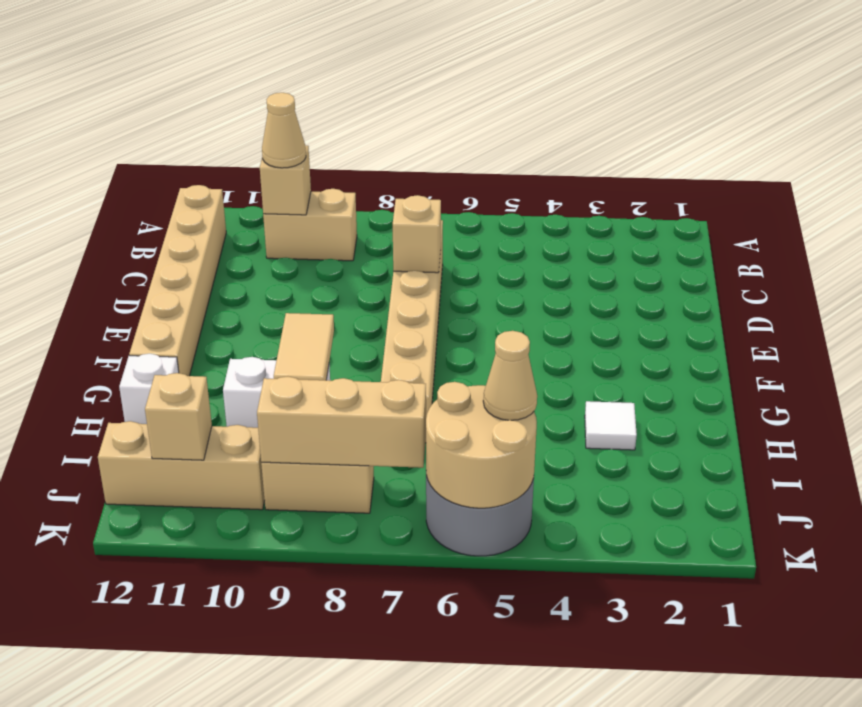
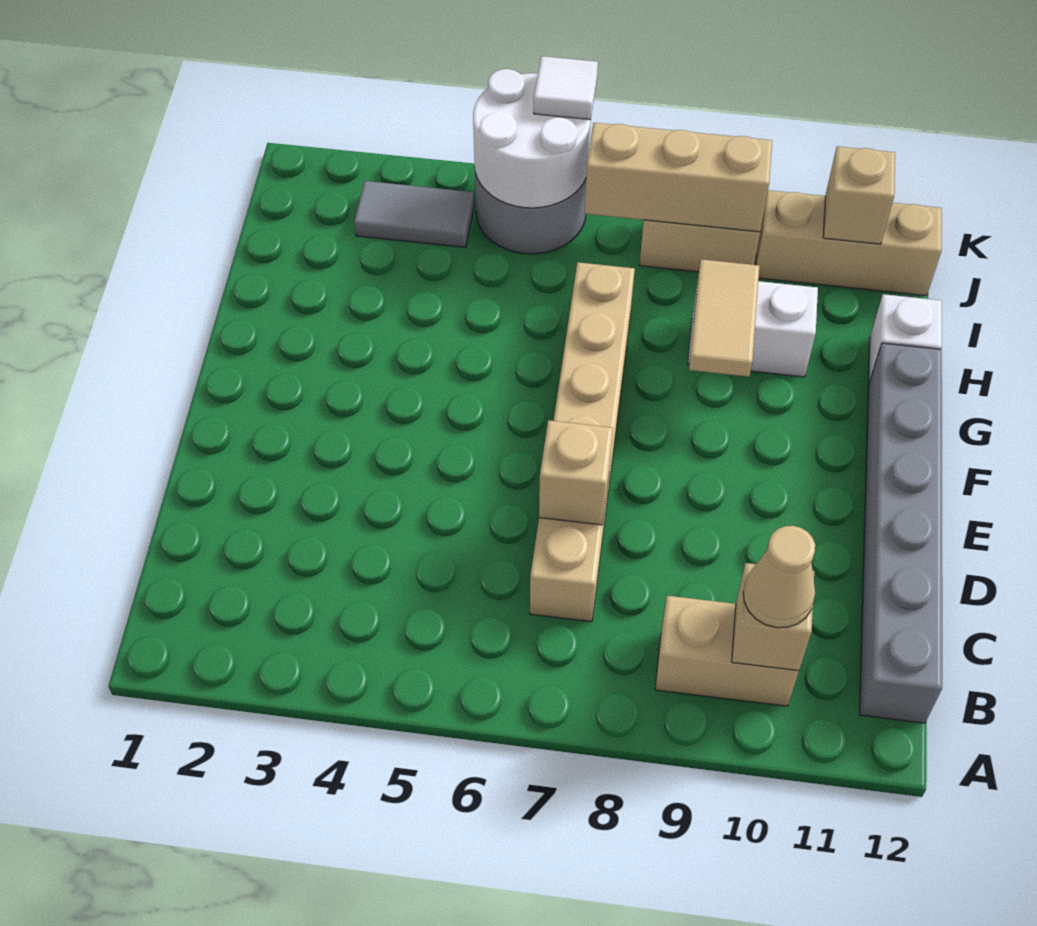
tan 1x6 brick [129,185,226,376] -> grey 1x6 brick [860,343,942,723]
white 1x1 tile [585,401,637,450] -> white 1x1 tile moved to [534,56,598,120]
none -> grey 1x2 tile [354,181,474,248]
tan 2x2 round brick [426,382,537,508] -> white 2x2 round brick [473,69,591,208]
tan 1x1 cone [483,331,537,420] -> none

